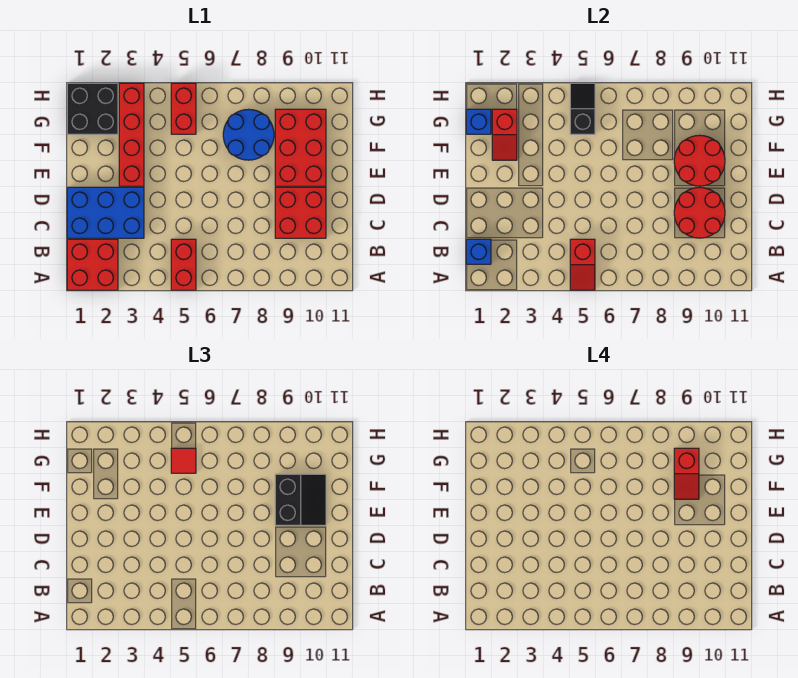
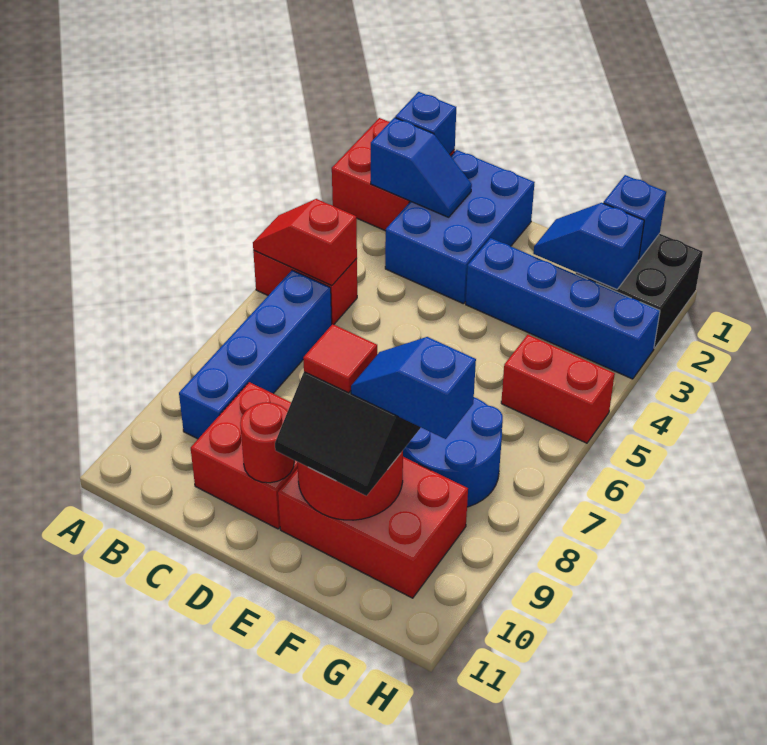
none -> blue 1x2 slope [371,118,472,217]
none -> blue 1x4 brick [179,270,332,439]
red 2x2 round brick [674,187,725,238] -> red 1x1 round brick [240,402,294,483]
red 1x4 brick [119,83,144,186] -> blue 1x4 brick [466,238,660,379]
red 1x2 slope [492,109,517,160] -> blue 1x2 slope [533,203,644,289]
red 1x2 slope [674,448,699,499] -> blue 1x2 slope [351,337,476,439]
black 1x2 slope [570,83,595,134] -> none
red 1x1 tile [171,448,196,473] -> red 1x1 tile moved to [303,324,377,393]

